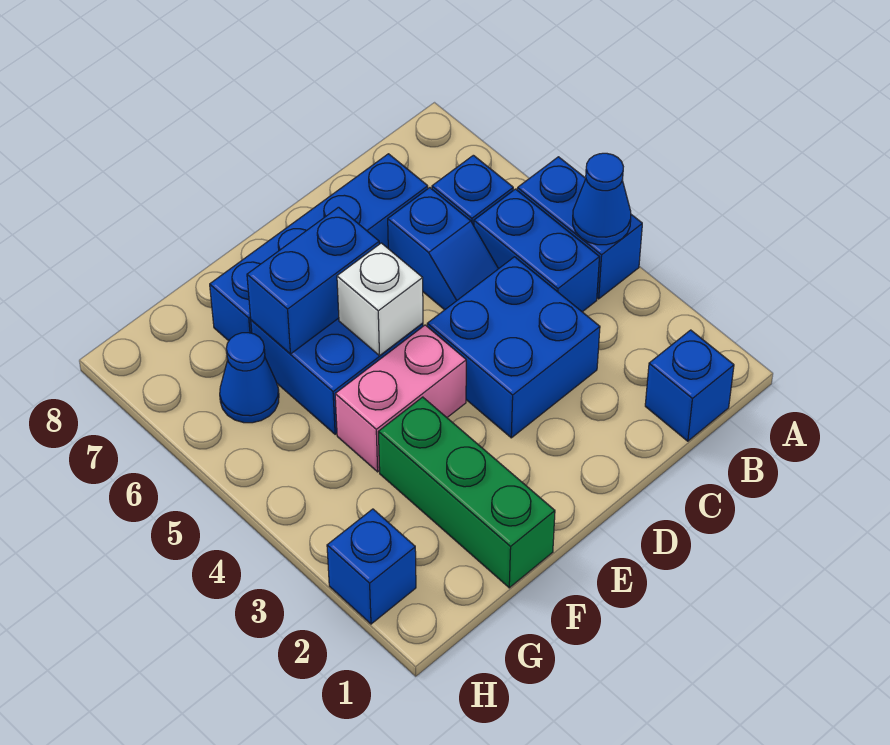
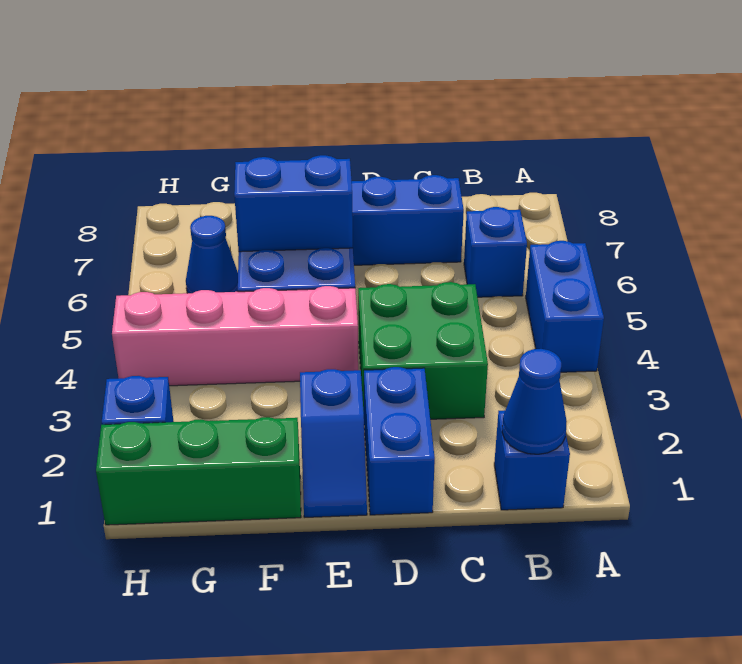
blue 1x1 cone [573,153,631,245] -> blue 1x1 cone moved to [502,349,567,454]
blue 1x2 brick [474,189,599,312] -> blue 1x2 brick moved to [364,367,435,515]
blue 2x2 brick [427,257,600,438] -> green 2x2 brick [358,282,488,419]
blue 1x2 slope [388,188,498,310] -> blue 1x2 slope moved to [300,369,367,517]
pink 1x2 brick [335,325,466,472] -> pink 1x4 brick [112,286,358,386]
white 1x1 brick [337,243,423,356] -> none
green 1x3 brick [378,397,555,588] -> green 1x3 brick turned to [96,417,301,525]

